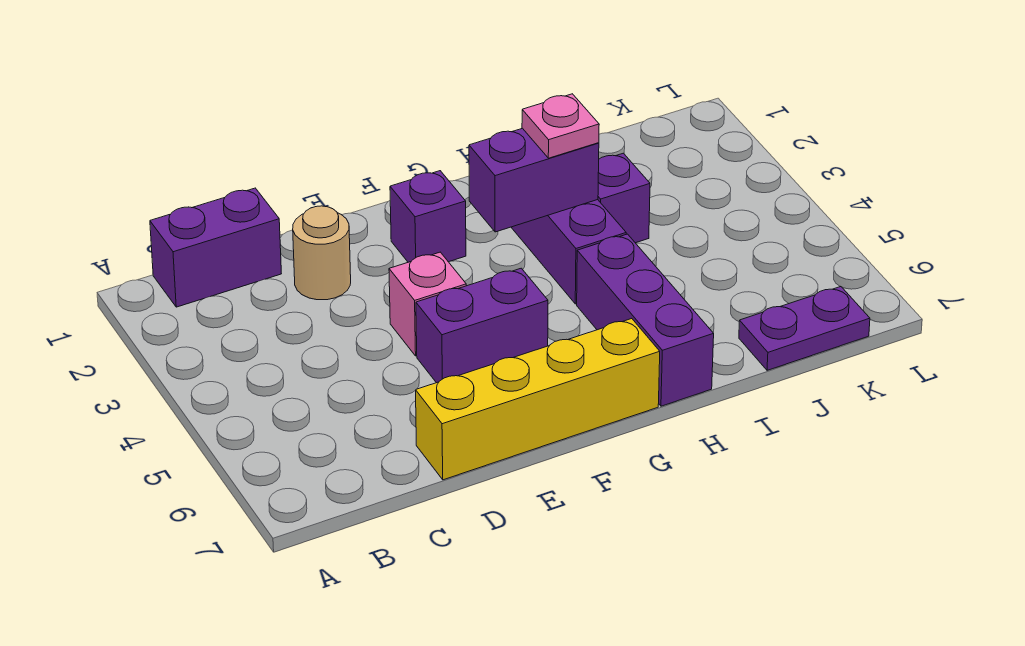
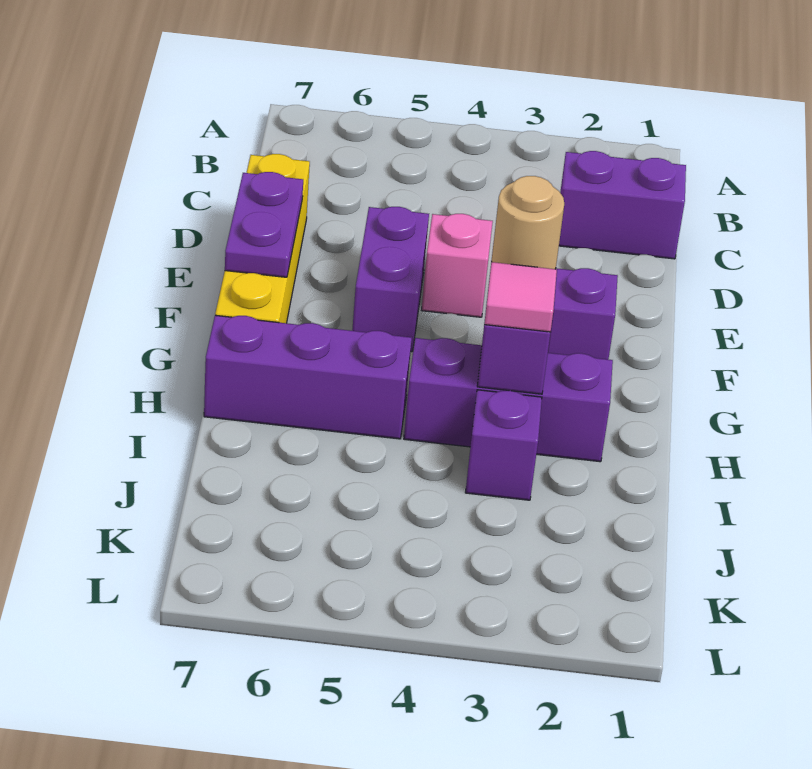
purple 1x2 brick [150,188,281,307] -> purple 1x2 brick turned to [559,151,686,259]
tan 1x1 round brick [293,206,351,300] -> tan 1x1 round brick moved to [492,176,564,269]
pink 1x1 plate [522,94,599,158] -> pink 1x1 tile [484,262,557,332]
purple 1x2 plate [739,287,870,370] -> purple 1x2 plate moved to [225,172,303,277]

